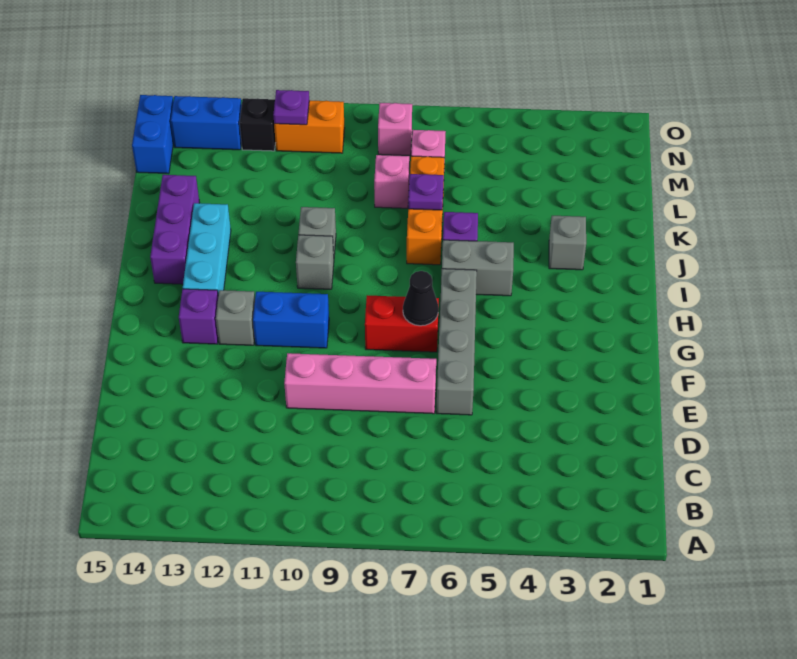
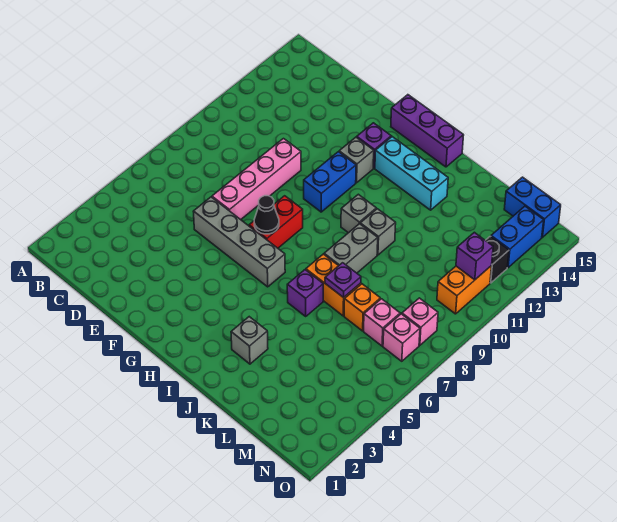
grey 1x2 brick [442,240,514,296] -> grey 1x2 brick moved to [324,224,378,273]
purple 1x3 brick [150,175,199,284] -> purple 1x3 brick moved to [391,95,464,167]
pink 1x1 brick [374,155,409,208] -> pink 1x1 brick moved to [383,314,420,361]
purple 1x1 plate [273,90,309,125] -> purple 1x1 brick [456,232,493,280]

